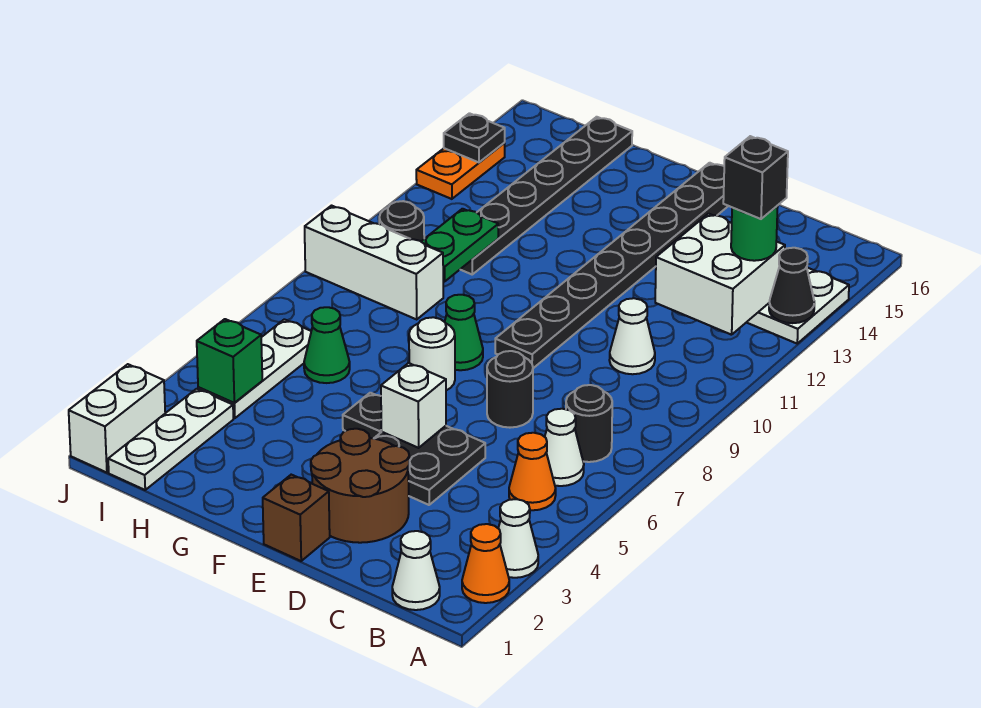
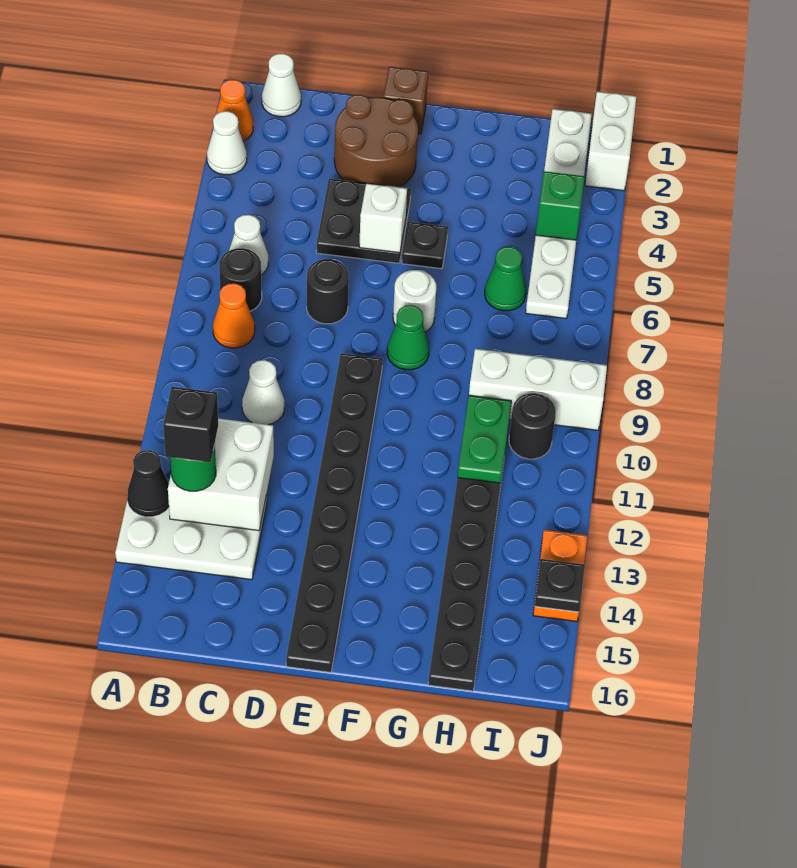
orange 1x1 cone [509,433,556,510] -> orange 1x1 cone moved to [213,283,255,348]

